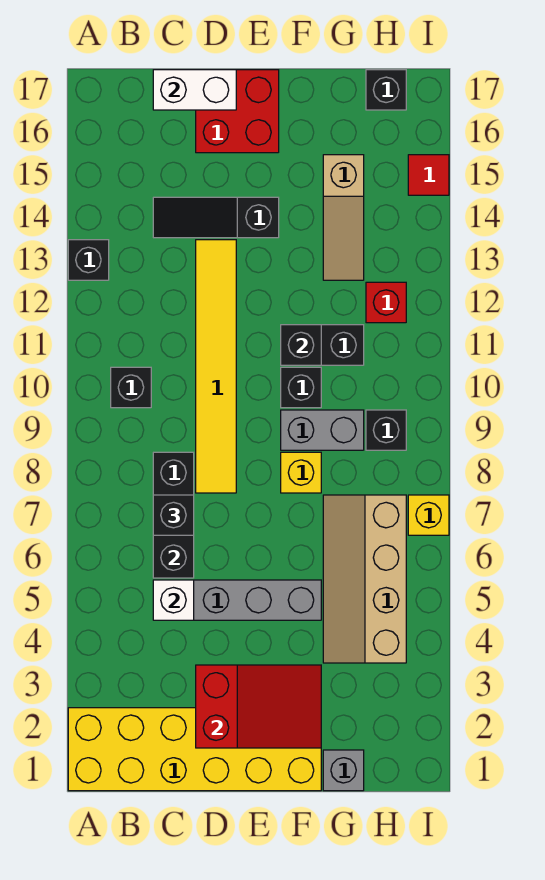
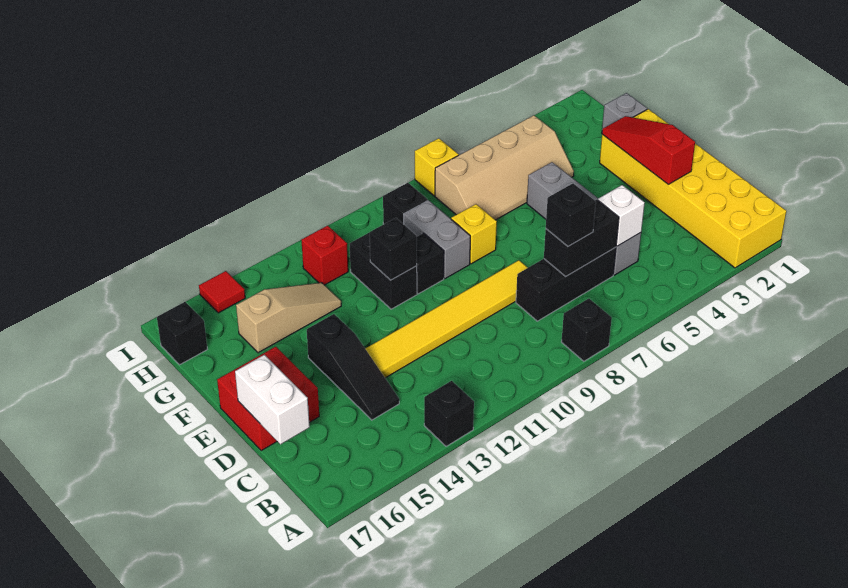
black 1x1 brick [111,367,151,408] -> black 1x1 brick moved to [562,299,612,361]
red 2x3 slope [196,665,321,748] -> red 1x3 slope [602,116,695,184]

